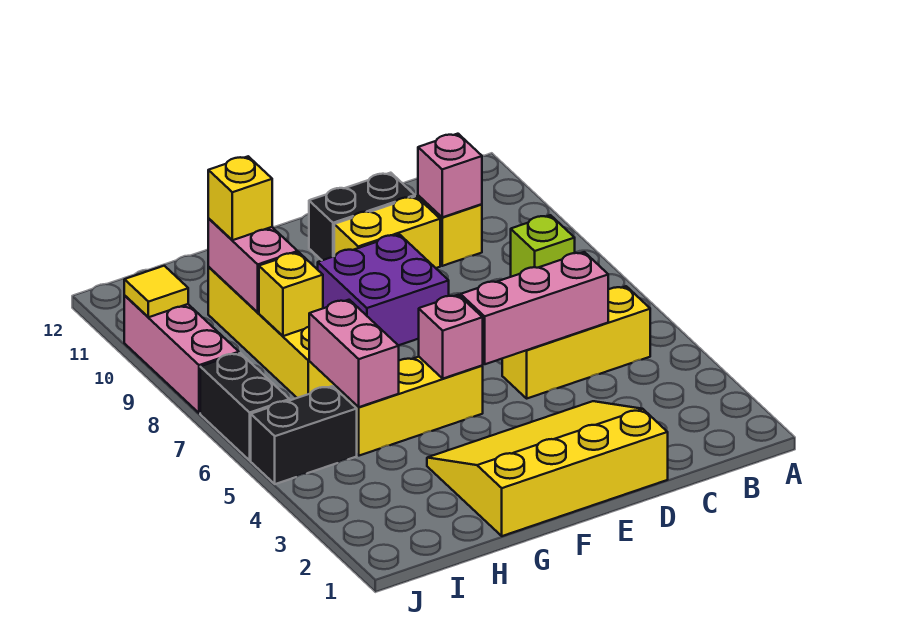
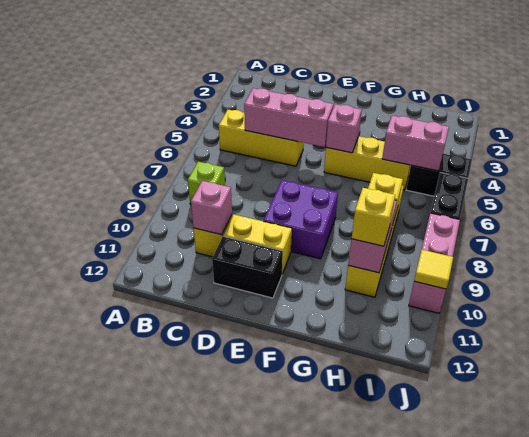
yellow 3x4 slope [427,401,668,536] -> none
pink 1x2 brick [309,300,399,407] -> pink 1x2 brick turned to [382,116,449,171]

